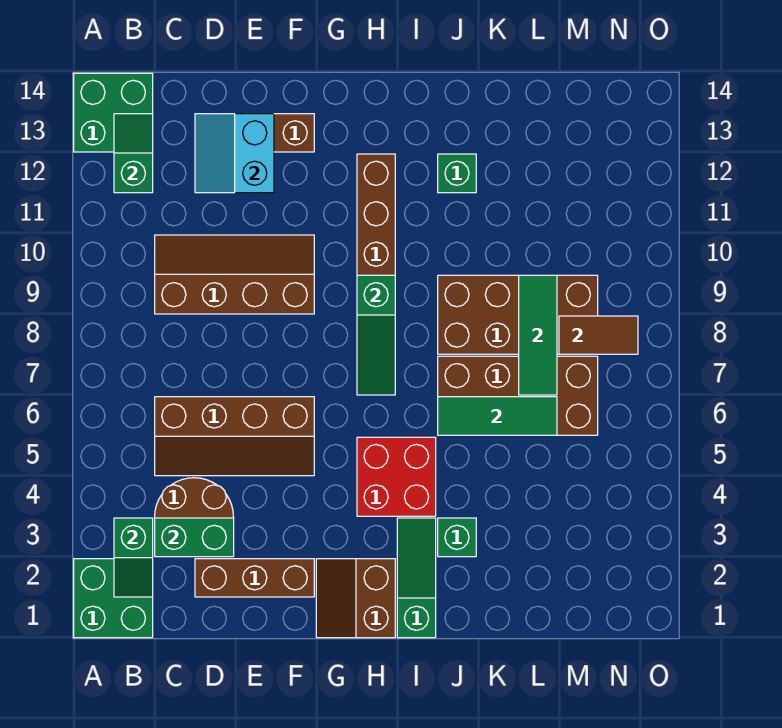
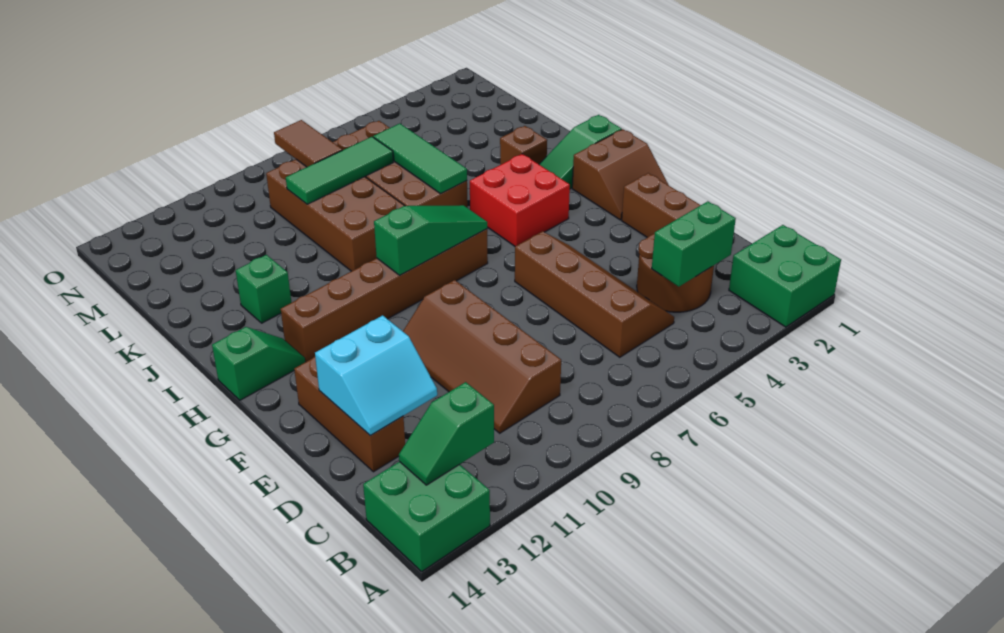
green 1x2 slope [114,518,153,597] -> green 1x2 slope moved to [212,327,305,400]
green 1x2 brick [155,518,234,557] -> green 1x2 brick turned to [652,201,736,287]
green 1x1 brick [438,518,476,557] -> brown 1x1 brick [500,126,547,165]

